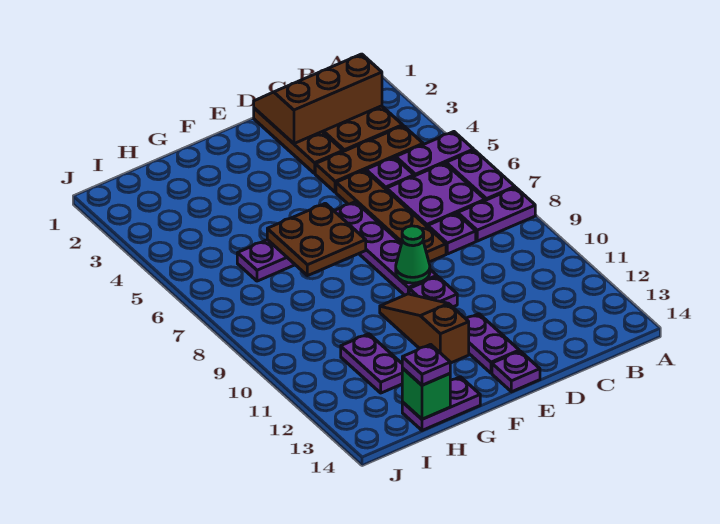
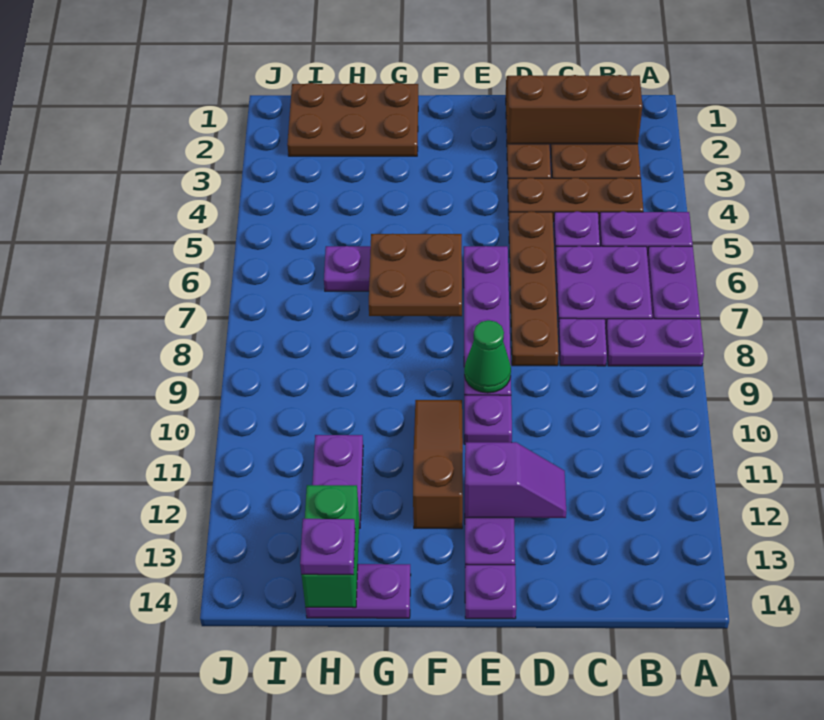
none -> purple 1x2 slope [465,442,566,518]
none -> brown 2x3 plate [287,83,418,156]
green 1x1 brick [402,368,450,419] -> green 1x2 brick [302,485,359,608]

